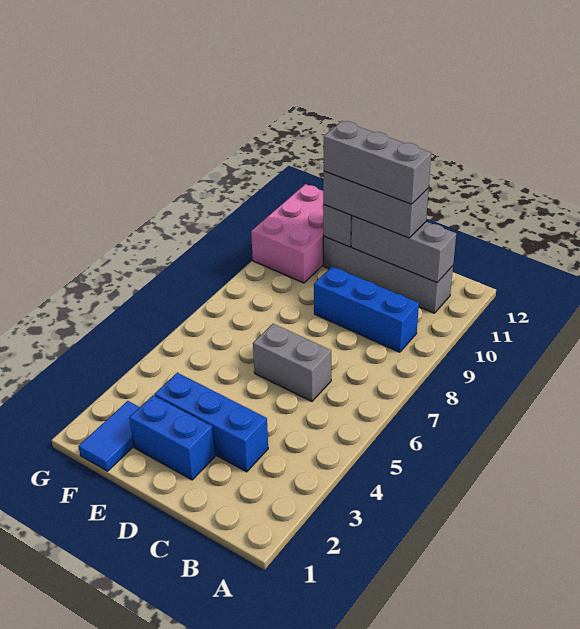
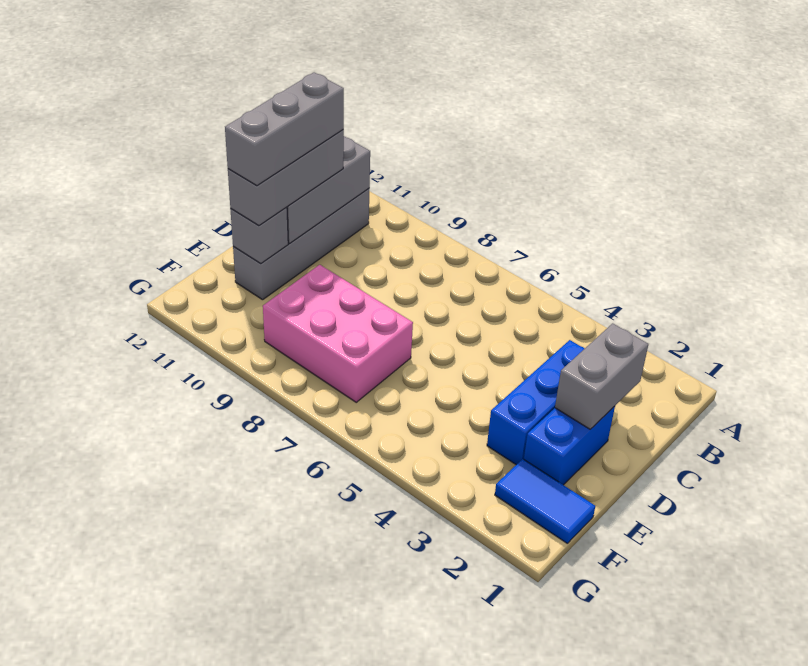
blue 1x3 brick [314,266,419,352] -> none
grey 1x2 brick [253,324,331,401] -> grey 1x2 brick moved to [555,323,648,429]
pink 2x3 brick [251,184,324,283] -> pink 2x3 brick moved to [263,265,413,402]

